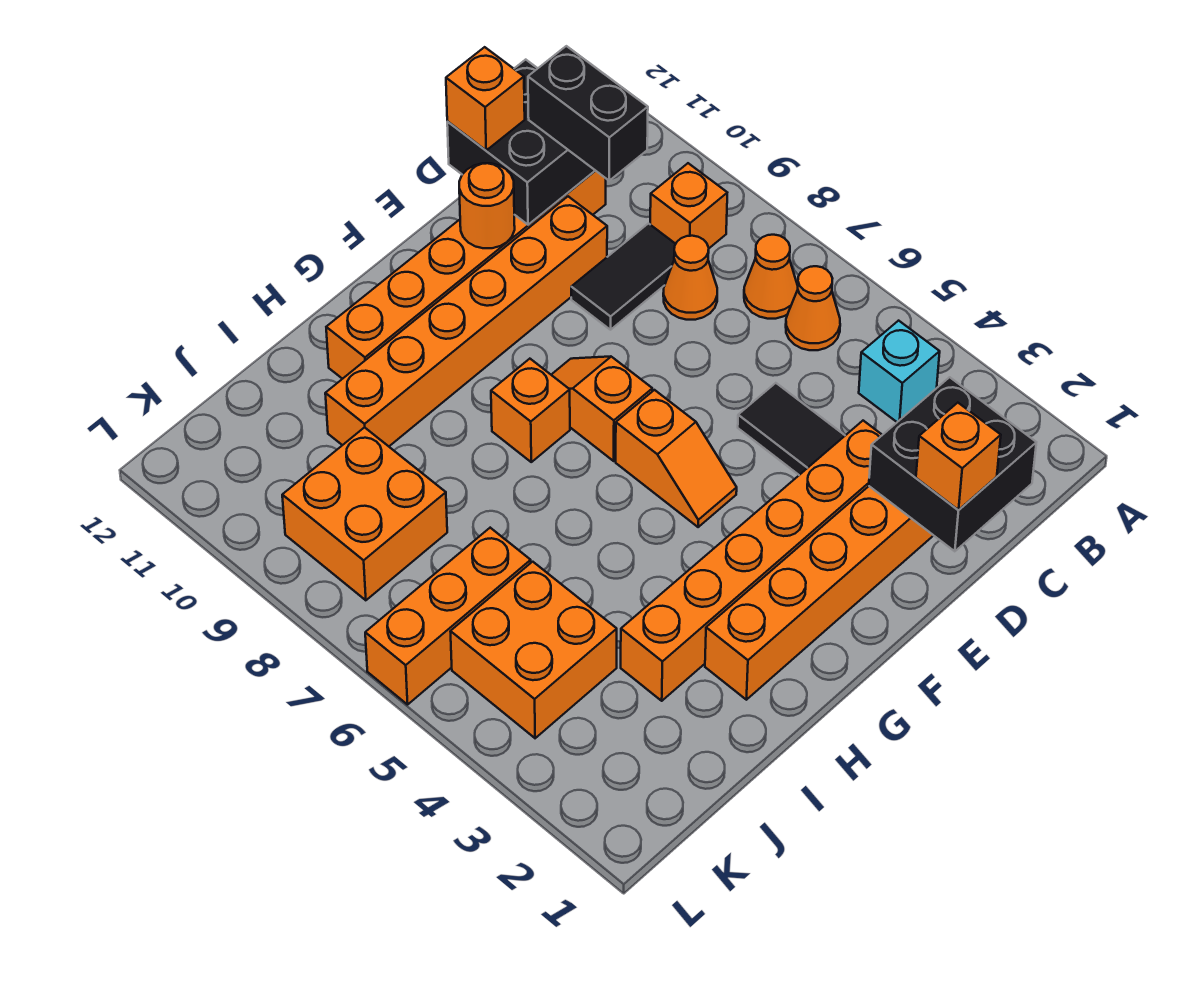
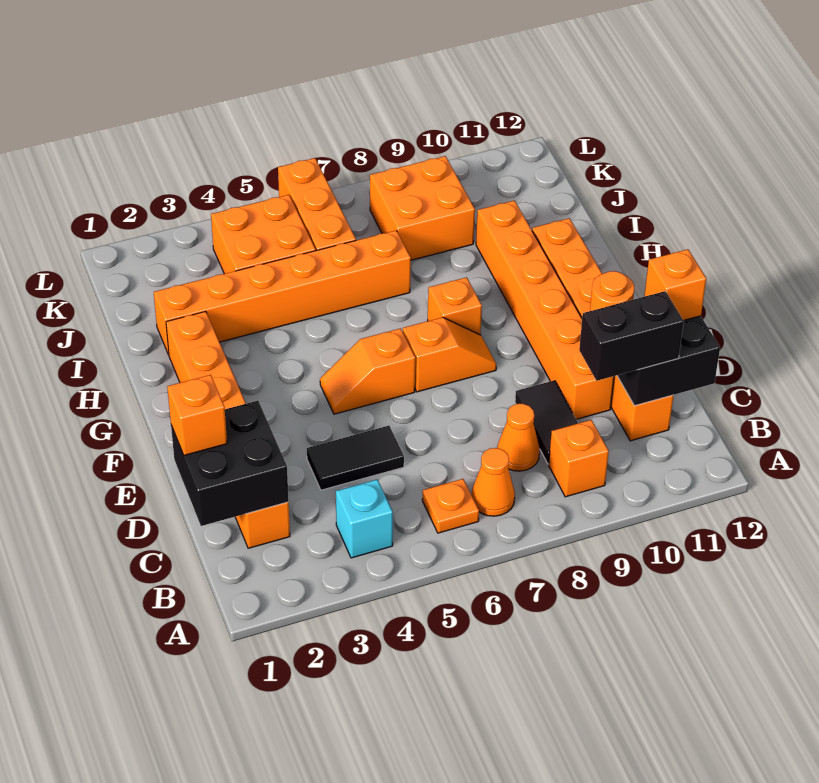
orange 1x1 cone [786,266,840,350] -> orange 1x1 plate [422,479,479,533]
orange 1x6 brick [621,421,882,701] -> orange 1x6 brick turned to [154,230,411,355]

